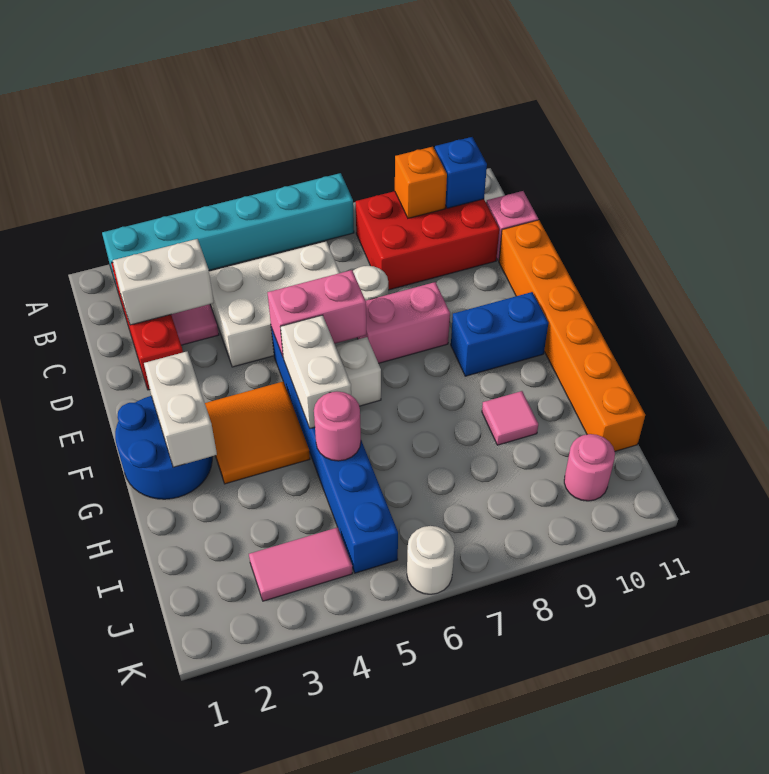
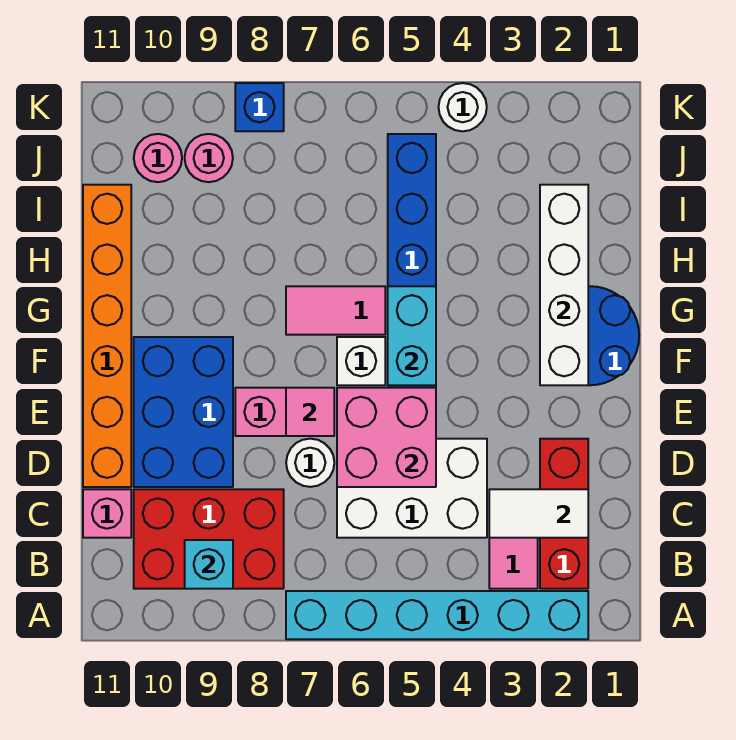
orange 1x1 brick [395,147,447,218] -> cyan 1x1 brick [185,540,233,589]
blue 1x1 brick [435,137,487,208] -> blue 1x1 brick moved to [235,83,284,131]
white 1x2 brick [113,239,214,325] -> white 1x2 tile [489,489,588,538]
pink 1x2 brick [268,270,366,357] -> pink 2x2 brick [337,388,436,487]
white 1x2 brick [144,351,217,467] -> white 1x4 brick [540,185,588,385]
orange 2x2 tile [205,381,310,484] -> none
white 1x2 brick [281,315,351,428] -> cyan 1x2 brick [388,286,436,385]
blue 1x2 brick [451,292,548,376] -> blue 2x3 brick [134,337,233,487]
pink 1x1 round brick [314,392,361,461] -> pink 1x1 round brick moved to [185,134,233,182]
pink 1x1 tile [482,391,538,445] -> pink 1x1 tile moved to [286,388,334,436]
pink 1x2 tile [249,527,353,601] -> pink 1x2 tile moved to [286,286,385,335]
white 1x1 round brick [407,526,455,594] -> white 1x1 round brick moved to [439,83,487,131]

